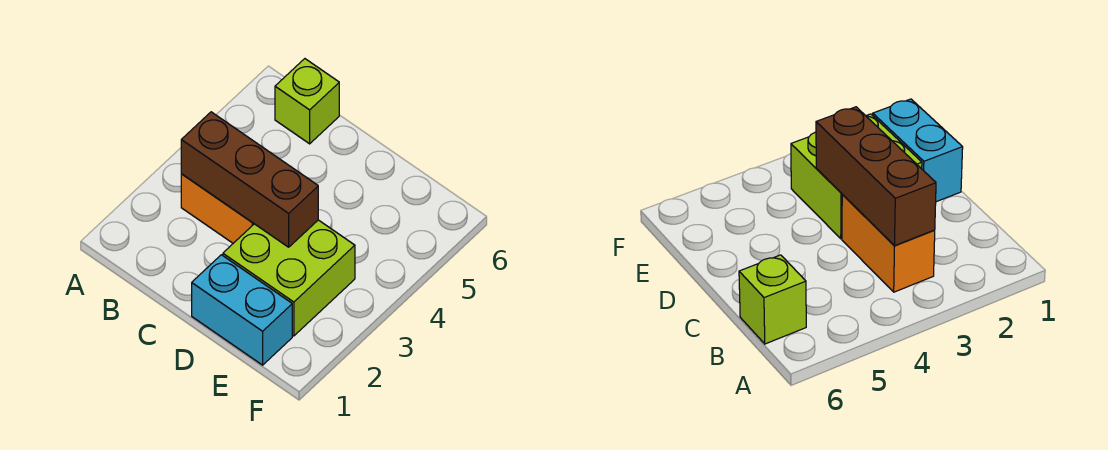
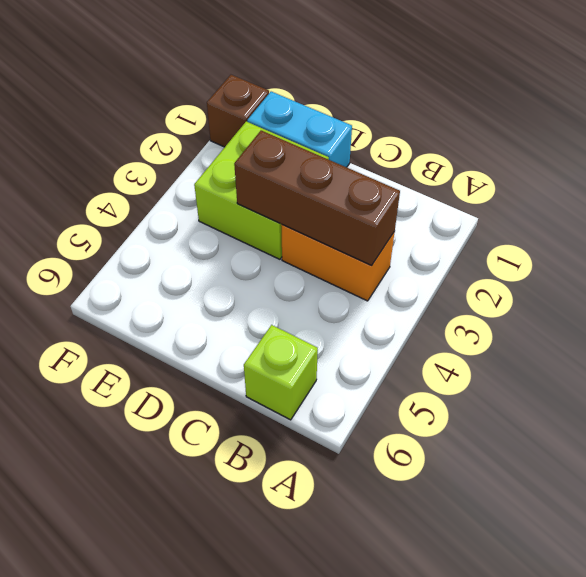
none -> brown 1x1 brick [207,75,269,147]

